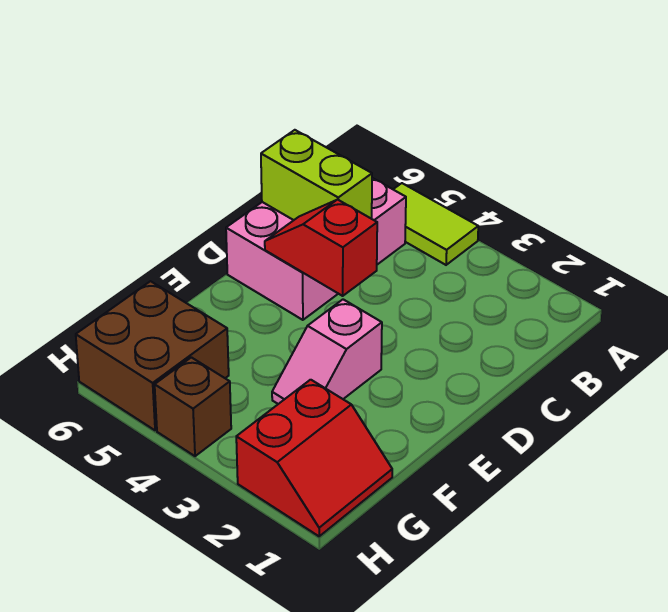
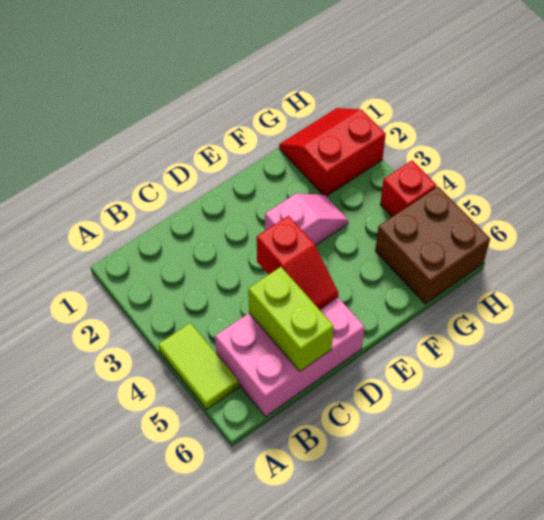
brown 1x1 brick [155,357,231,456] -> red 1x1 brick [380,160,437,217]

